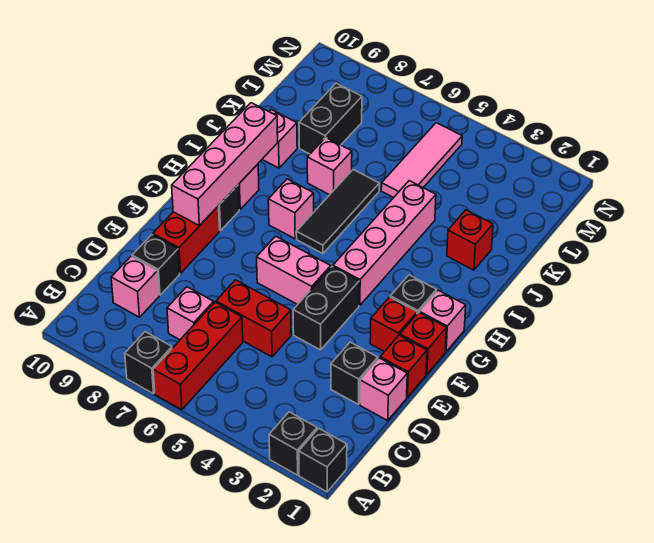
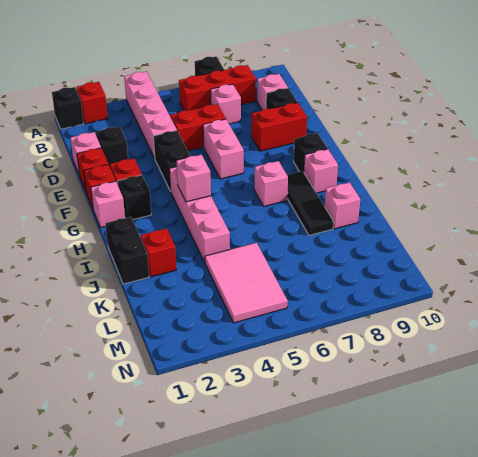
black 1x1 brick [269,412,317,475] -> red 1x1 brick [76,82,108,124]
red 1x3 brick [153,302,243,410] -> red 1x3 brick turned to [179,65,256,111]
red 1x2 brick [153,206,220,273] -> red 1x2 brick turned to [251,102,307,151]
pink 1x2 brick [257,236,331,305] -> pink 1x2 brick turned to [203,119,244,179]
pink 1x4 brick [172,103,278,226] -> pink 1x4 brick moved to [124,71,177,158]
black 1x3 tile [296,170,379,254] -> black 1x3 tile moved to [287,171,334,235]
pink 1x1 brick [307,138,352,195] -> pink 1x1 brick moved to [176,155,211,202]
pink 1x3 tile [381,123,462,198] -> pink 2x3 tile [205,243,288,323]
black 1x2 brick [299,83,362,154] -> black 1x2 brick moved to [105,217,149,284]

